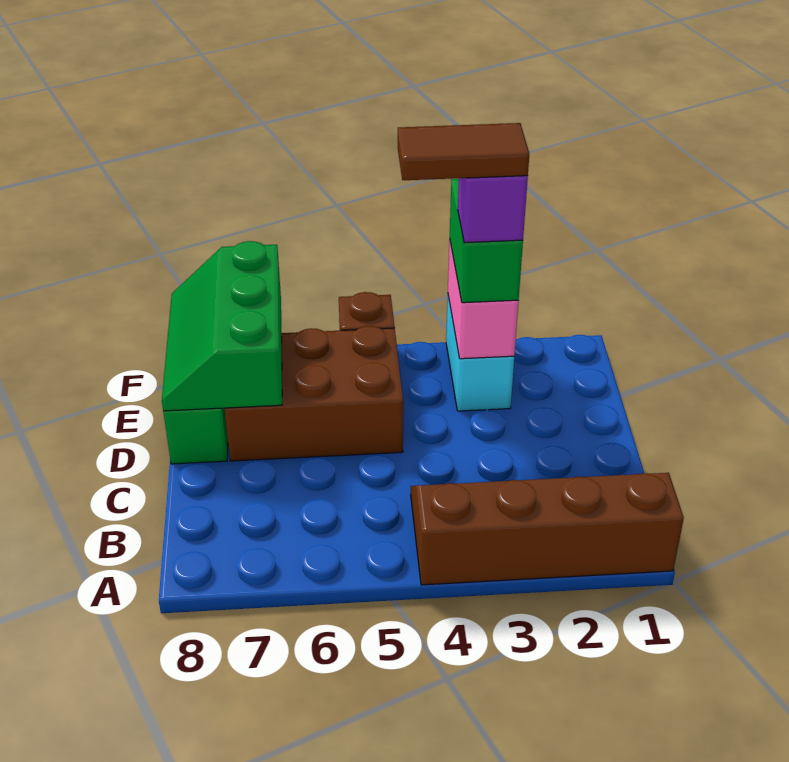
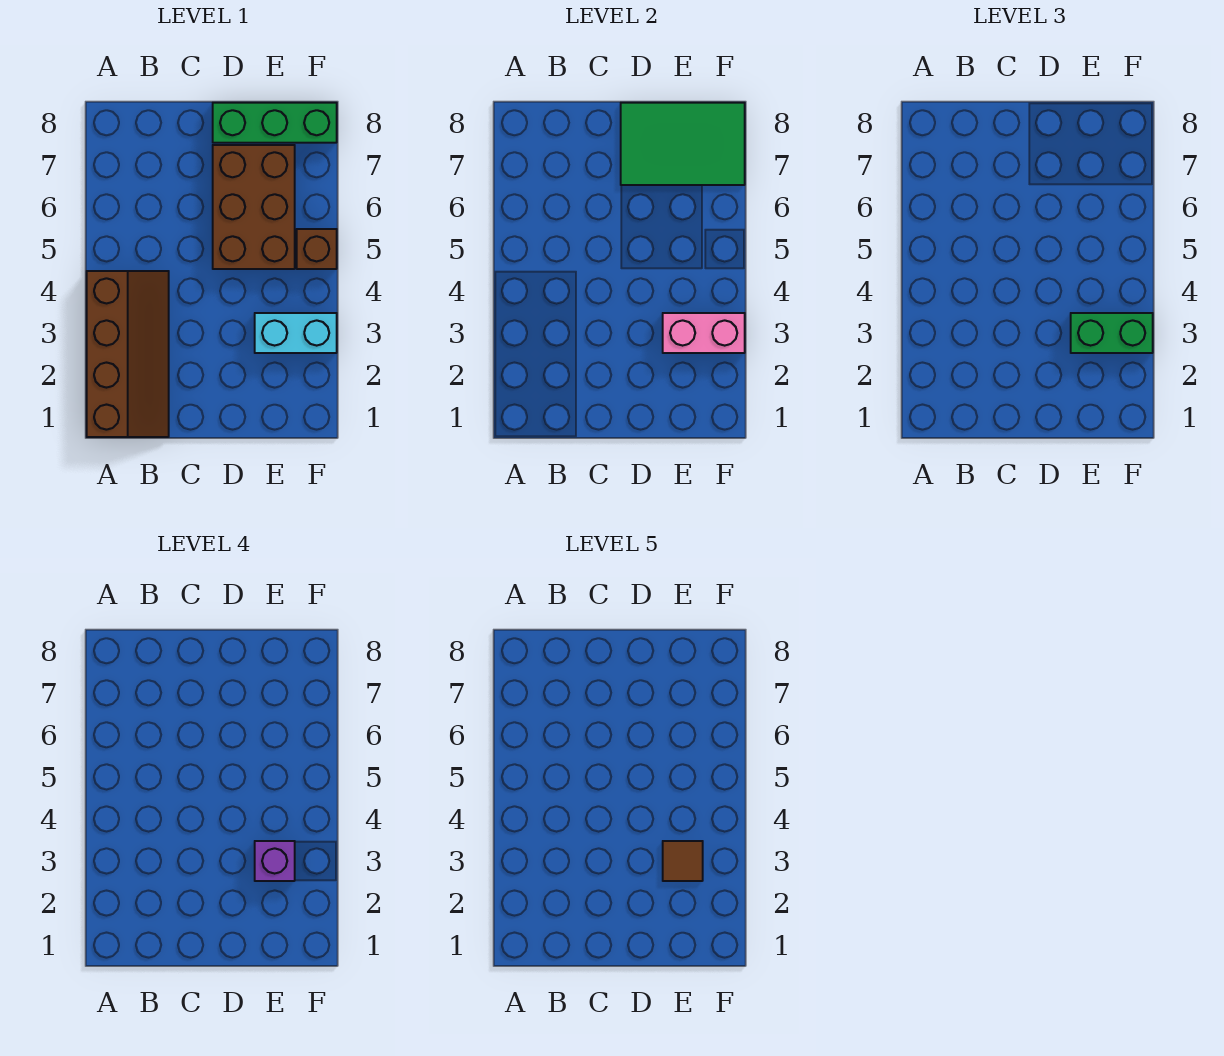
green 2x3 slope [162,241,282,411] -> green 2x3 tile [621,103,745,185]
brown 1x2 tile [398,123,529,180] -> brown 1x1 tile [663,841,703,881]

